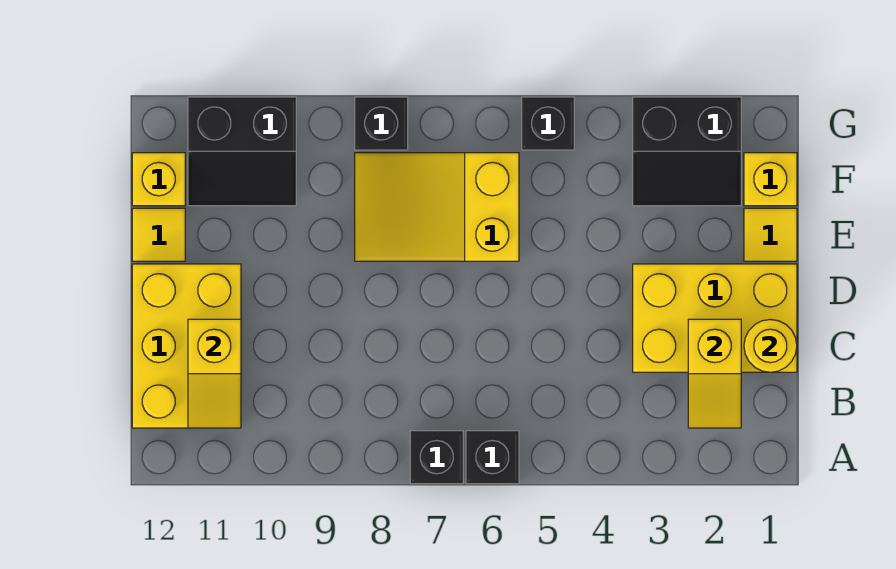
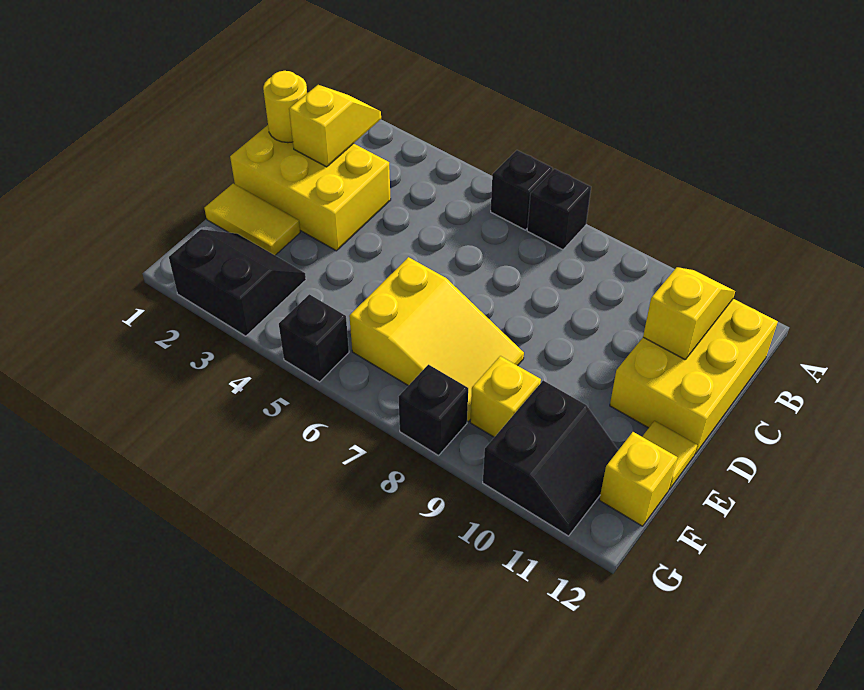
yellow 1x1 tile [744,208,797,261] -> yellow 1x2 tile [204,184,300,255]
yellow 1x1 brick [744,153,797,206] -> yellow 1x1 brick moved to [470,356,541,437]
black 2x2 slope [188,97,296,206] -> black 2x2 slope turned to [483,381,618,536]

